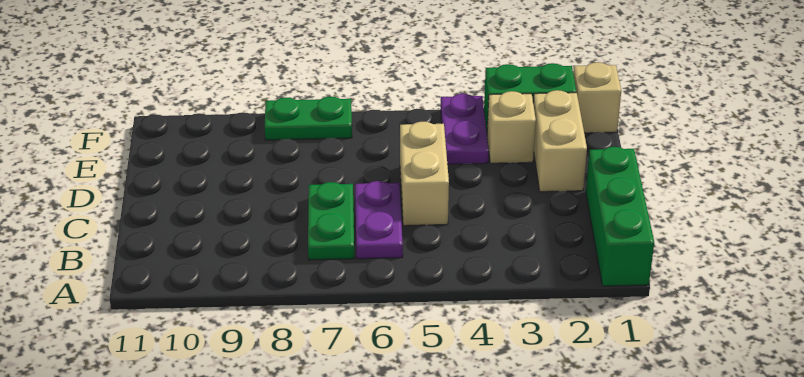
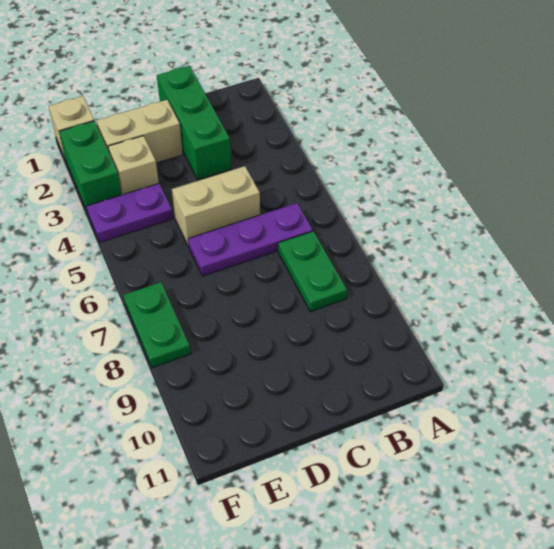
green 1x3 brick [586,147,654,286] -> green 1x3 brick turned to [157,66,231,180]
purple 1x2 plate [355,181,403,259] -> purple 1x3 plate [188,203,313,276]
green 1x2 plate [308,182,354,260] -> green 1x2 plate turned to [278,231,347,312]

